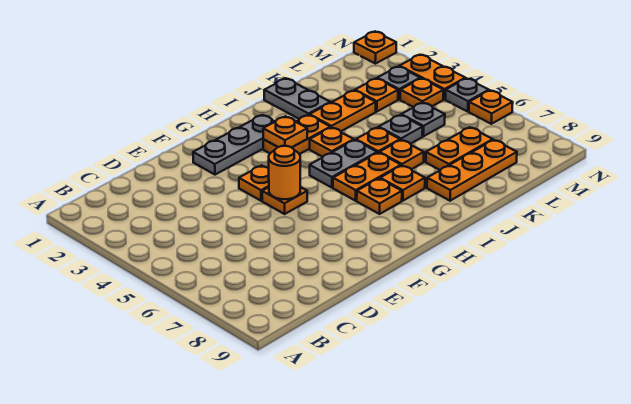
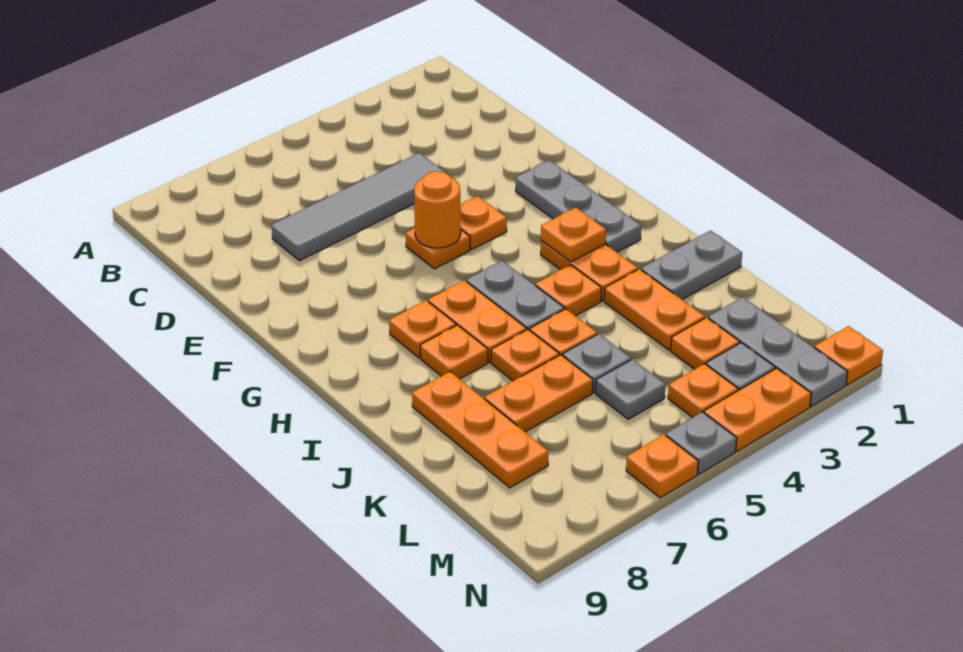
none -> grey 1x4 tile [272,153,446,261]
orange 1x2 plate [426,127,493,170] -> orange 1x2 plate turned to [485,355,593,432]
none -> grey 1x3 plate [708,297,847,407]

